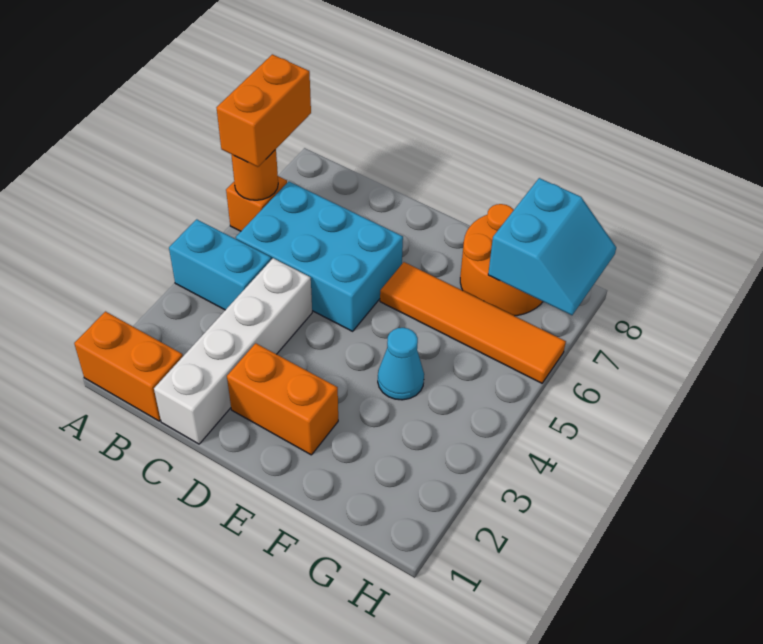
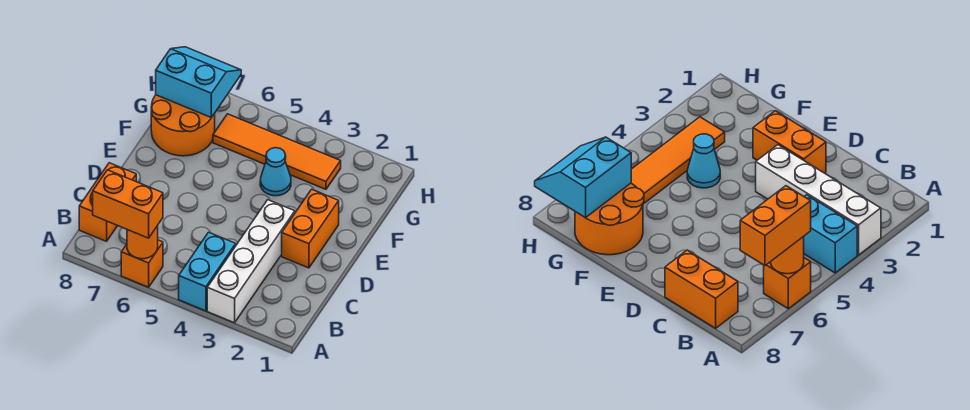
orange 1x2 brick [74,312,183,421] -> orange 1x2 brick moved to [79,163,136,241]
cyan 2x3 brick [236,182,403,331] -> none
white 1x4 brick [154,258,312,444] -> white 1x4 brick turned to [207,200,295,323]
orange 1x4 tile [380,262,566,383] -> orange 1x4 tile turned to [213,114,341,189]

